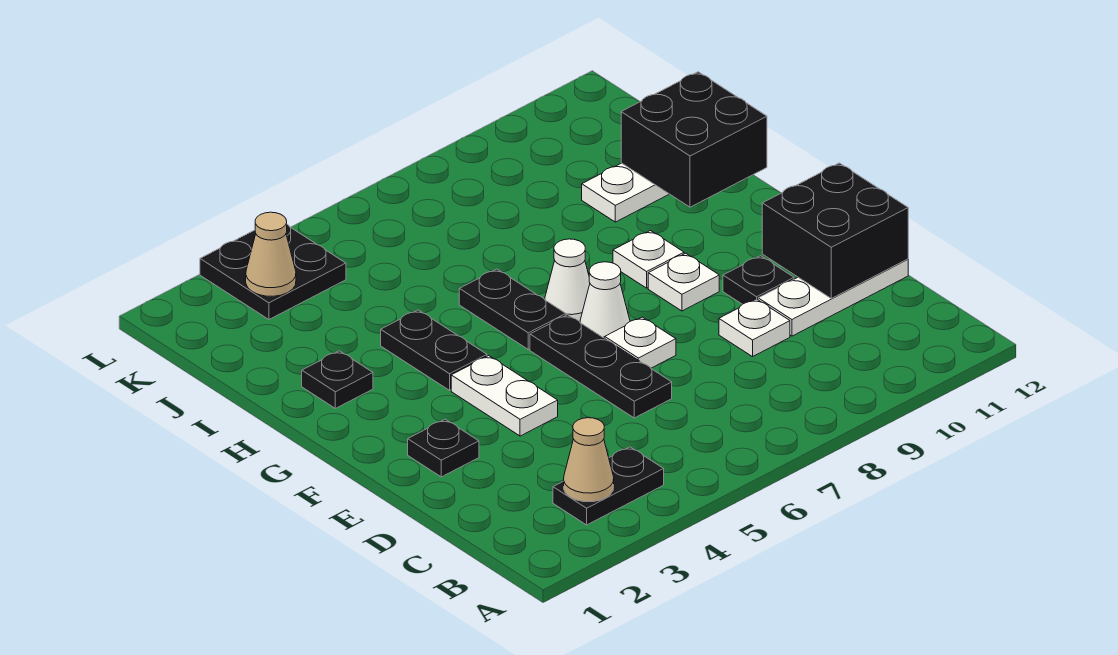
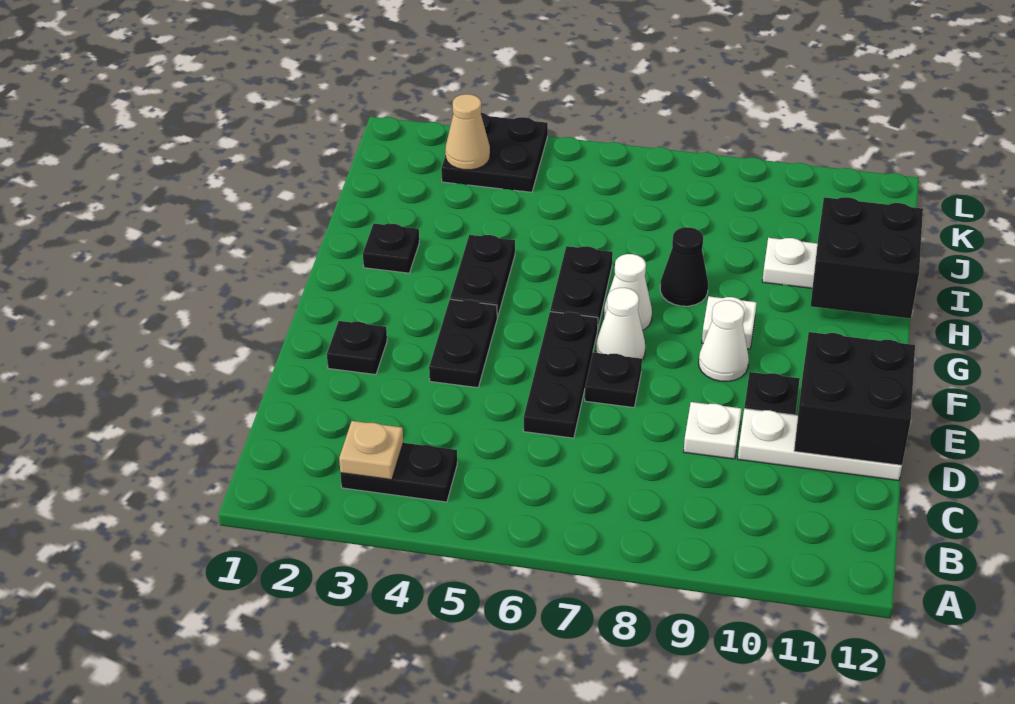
tan 1x1 cone [564,418,614,502] -> tan 1x1 plate [339,421,403,480]
white 1x2 plate [451,356,558,436] -> black 1x2 plate [429,299,497,388]
white 1x1 plate [605,317,676,368] -> black 1x1 plate [585,353,642,408]
white 1x1 plate [648,253,719,311] -> white 1x1 cone [699,300,749,382]
none -> black 1x1 cone [660,227,708,306]

